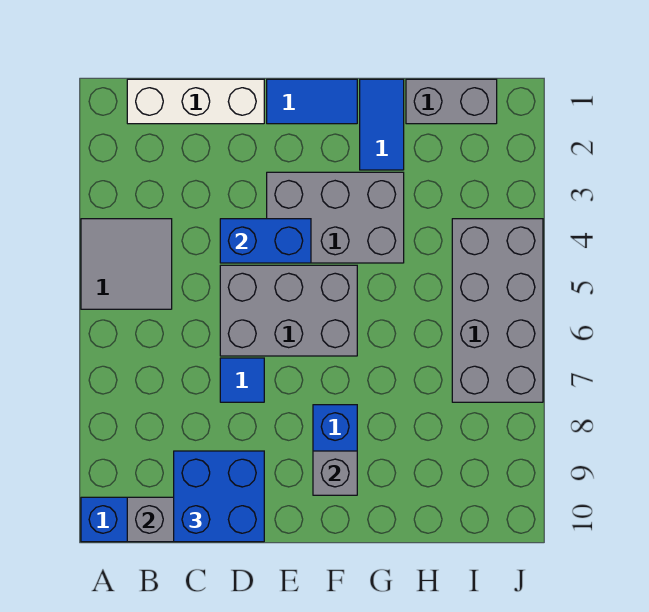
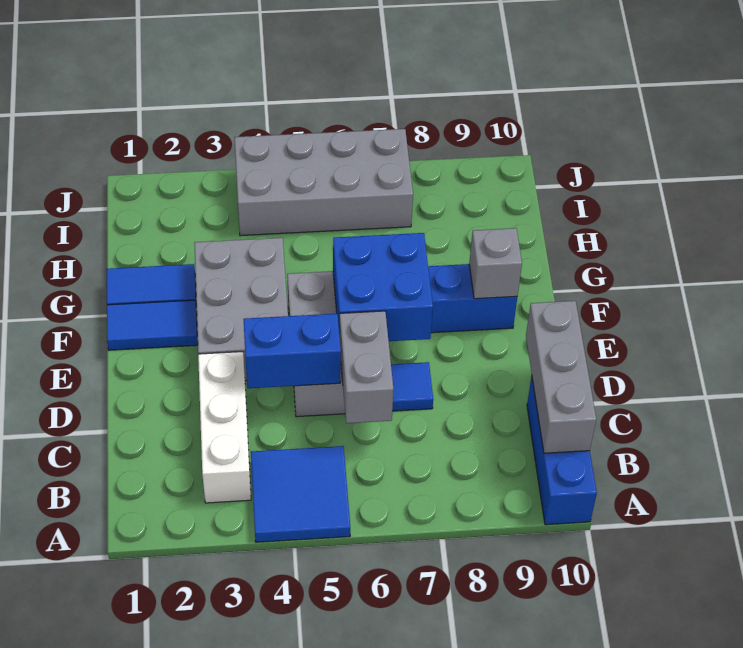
grey 2x2 tile [81,219,172,309] -> blue 2x2 tile [251,446,350,542]
white 1x3 brick [127,79,264,124] -> white 1x3 brick moved to [198,352,251,503]
blue 2x2 brick [174,451,264,542] -> blue 2x2 brick moved to [333,233,433,341]
blue 1x2 brick [220,219,311,263] -> blue 1x2 brick turned to [244,314,341,388]
blue 1x2 tile [267,79,357,124] -> blue 1x2 tile turned to [107,300,198,350]
grey 1x2 brick [406,79,497,124] -> grey 1x2 brick moved to [340,311,393,423]

